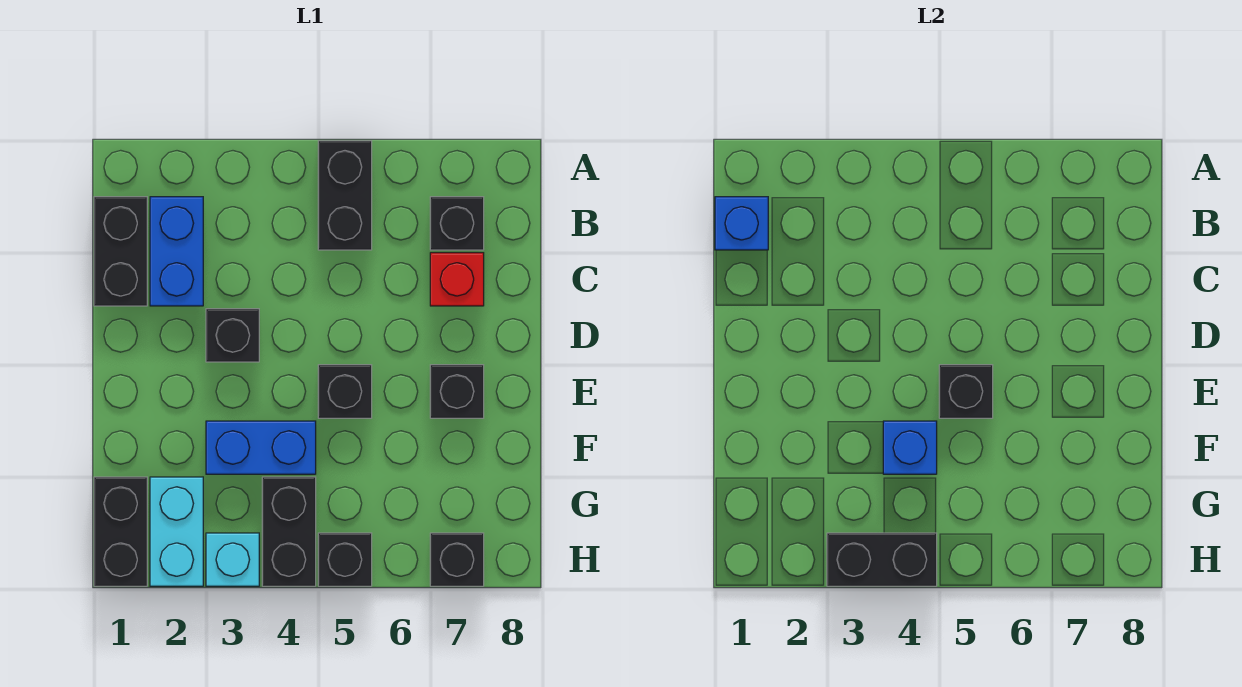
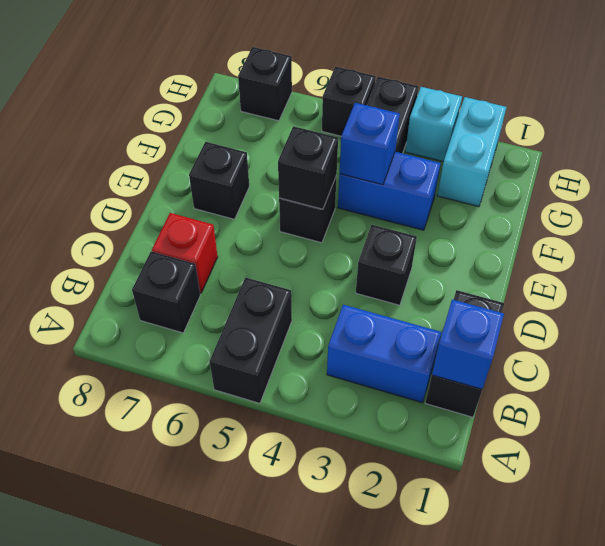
blue 1x2 brick [150,197,203,306] -> blue 1x2 brick turned to [327,305,441,403]
black 1x2 brick [94,477,147,586] -> none
black 1x2 brick [827,533,937,586] -> none

